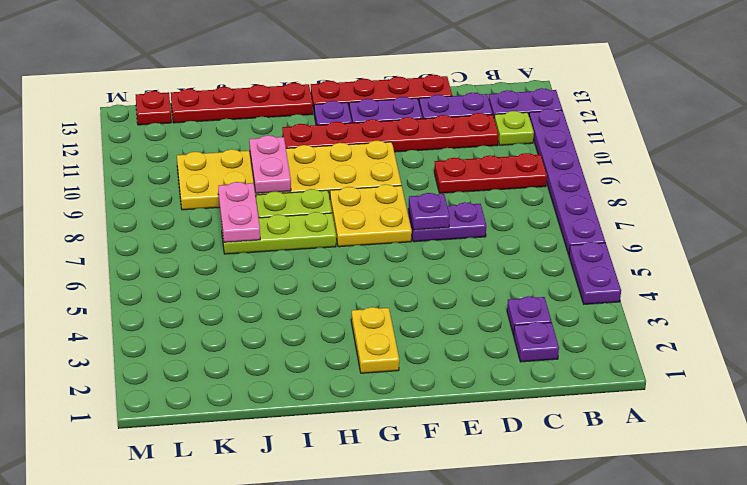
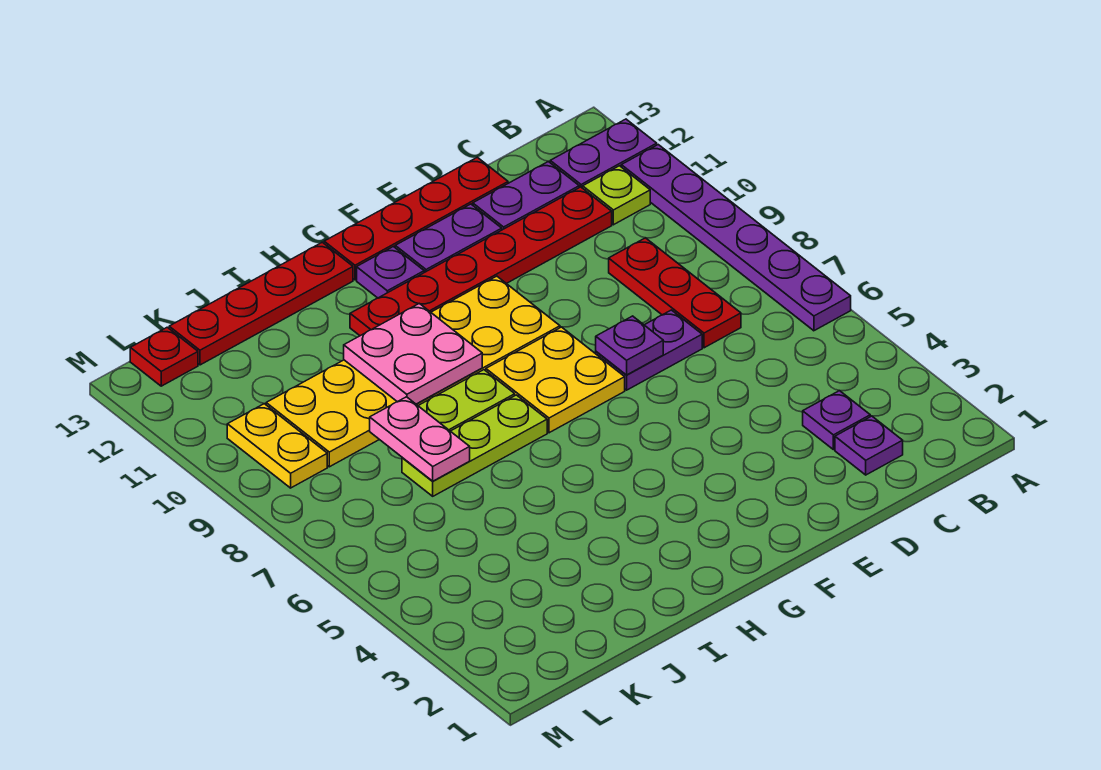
purple 1x2 plate [569,242,621,304] -> none
red 1x3 plate [434,153,547,193] -> red 1x3 plate turned to [609,238,741,348]
yellow 1x2 plate [351,307,399,373] -> yellow 1x2 plate moved to [227,404,327,488]
pink 1x2 plate [249,135,291,193] -> pink 2x2 plate [344,303,482,404]

